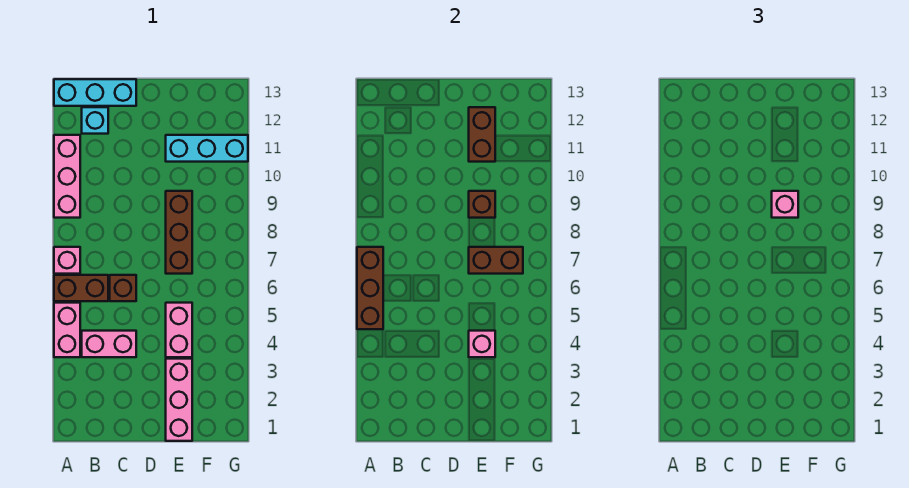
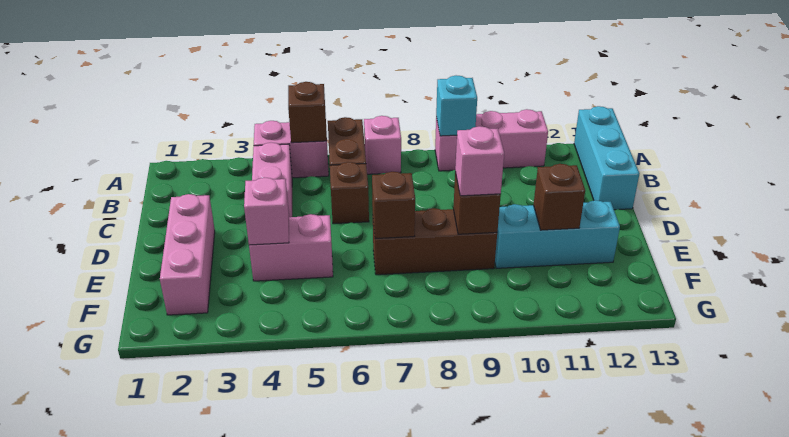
brown 1x3 brick [357,247,383,329] -> brown 1x1 brick [288,82,327,143]
cyan 1x1 brick [82,107,108,134] -> cyan 1x1 brick moved to [436,75,477,136]
pink 1x3 brick [166,359,192,441] -> pink 1x3 brick turned to [160,194,215,315]
brown 1x2 brick [469,247,523,274] -> brown 1x1 brick [372,172,415,239]
cyan 1x3 brick [166,135,248,162] -> cyan 1x3 brick turned to [495,200,620,268]
brown 1x2 brick [469,107,495,162] -> brown 1x1 brick [534,164,585,230]

